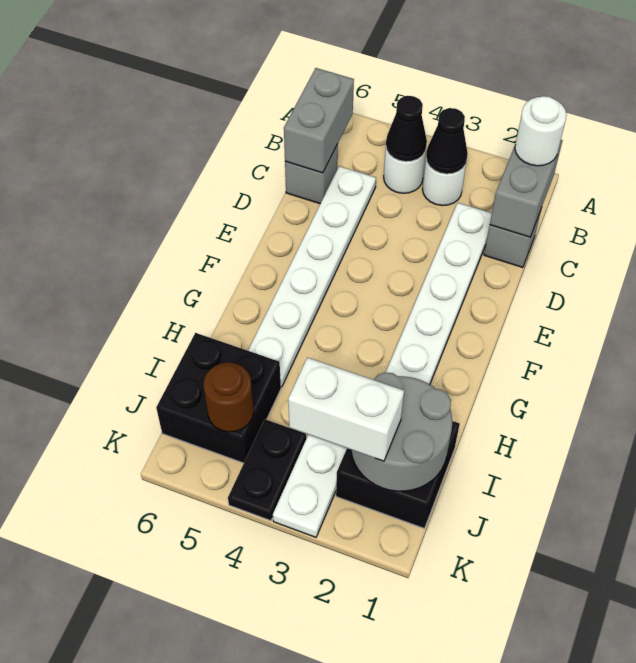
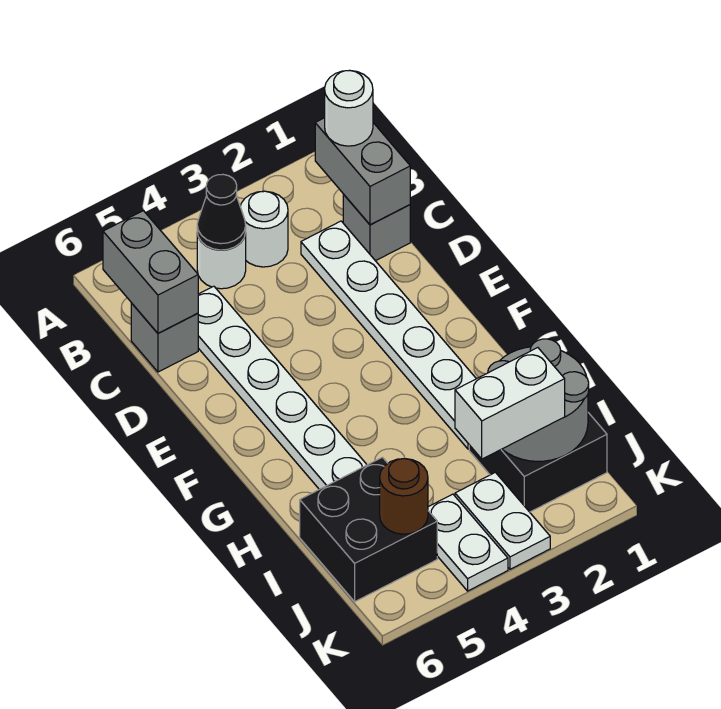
black 1x1 cone [426,108,468,174] -> none
black 1x2 plate [228,419,306,521] -> white 1x2 plate [428,494,508,591]

